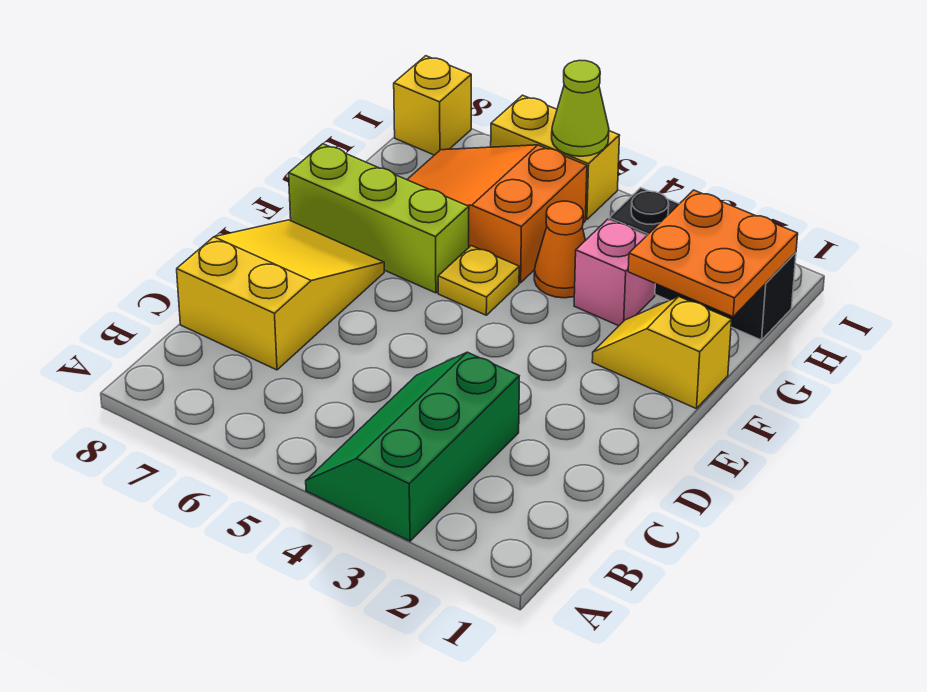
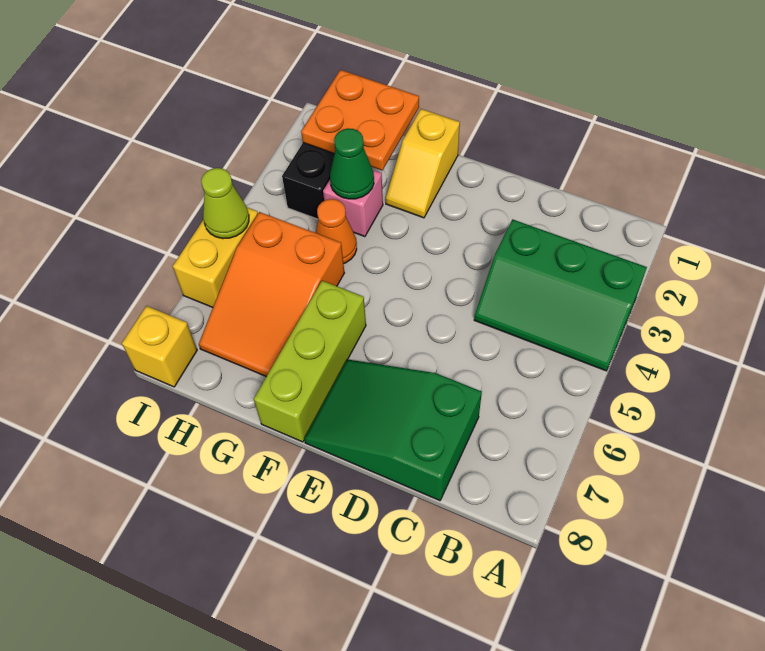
yellow 2x3 slope [177,220,384,370] -> green 2x3 slope [304,359,482,501]
yellow 1x1 plate [438,246,519,315] -> none
none -> green 1x1 cone [330,128,374,199]

